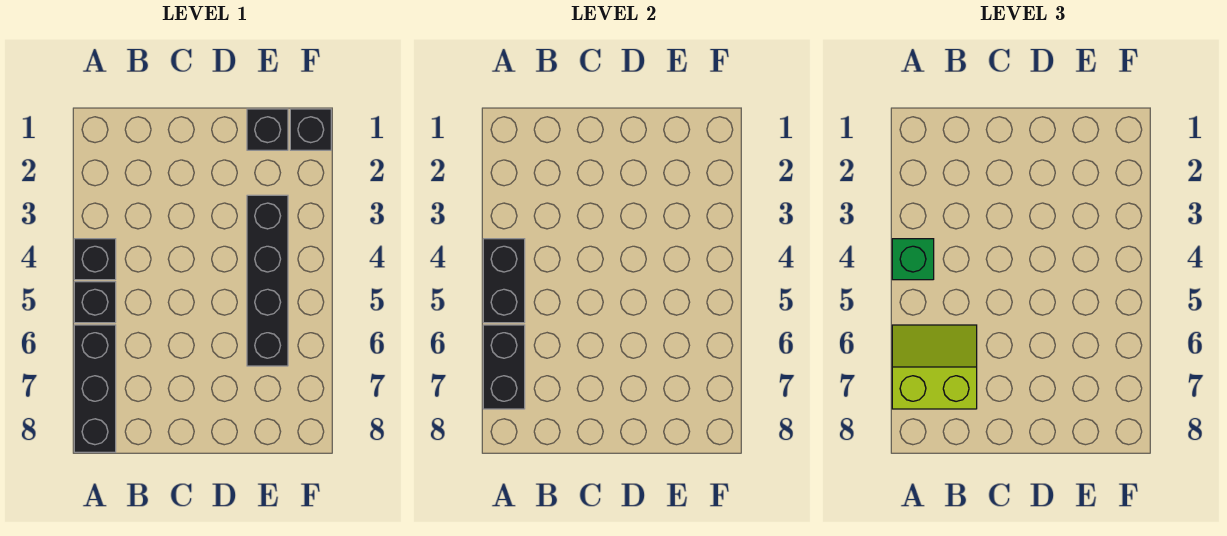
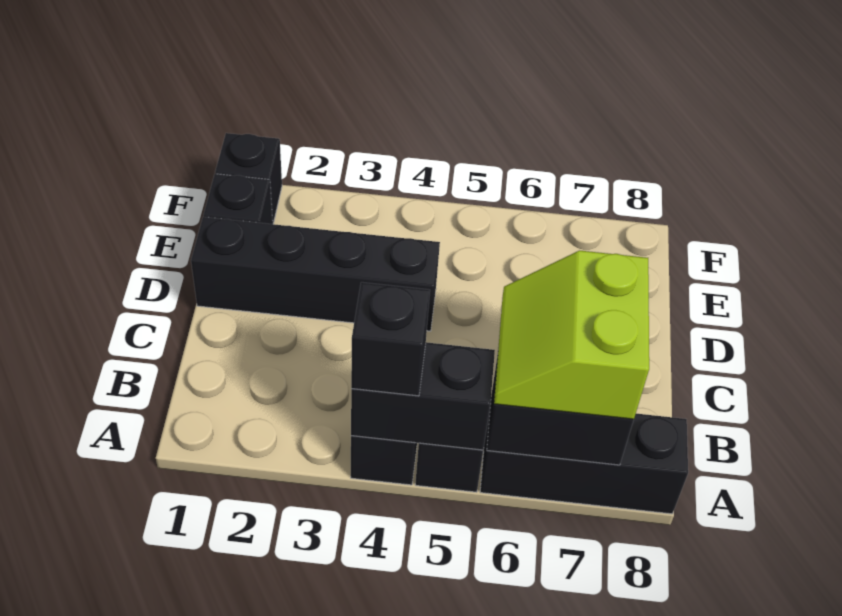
green 1x1 brick [892,239,934,280] -> black 1x1 brick [351,282,430,396]
black 1x4 brick [247,195,288,366] -> black 1x4 brick moved to [191,217,440,331]

